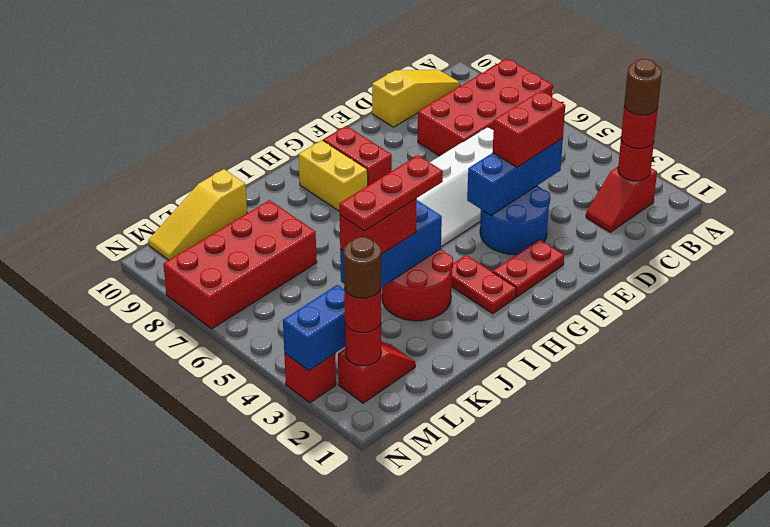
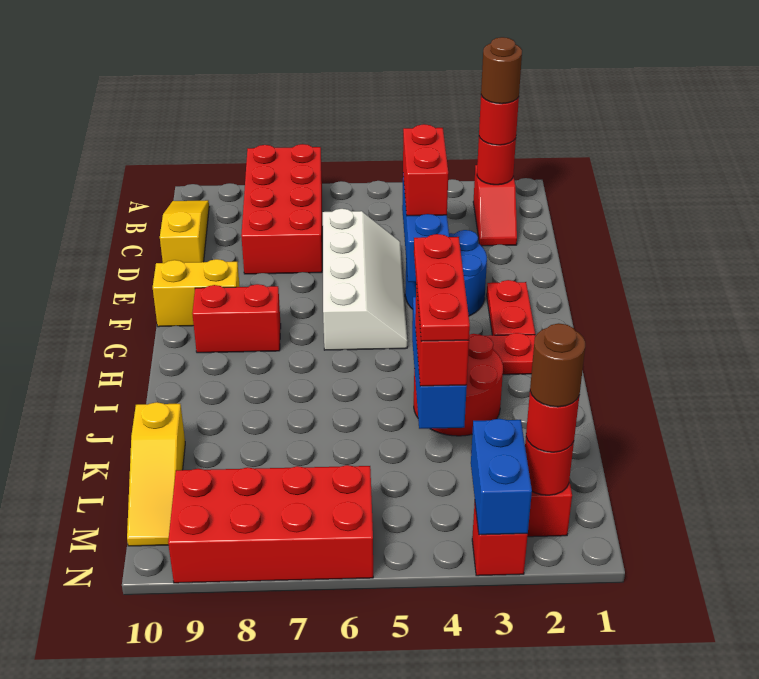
yellow 1x2 brick [299,140,368,212] -> yellow 1x2 brick moved to [153,259,240,327]
red 2x4 brick [163,200,317,329] -> red 2x4 brick turned to [168,465,373,583]

